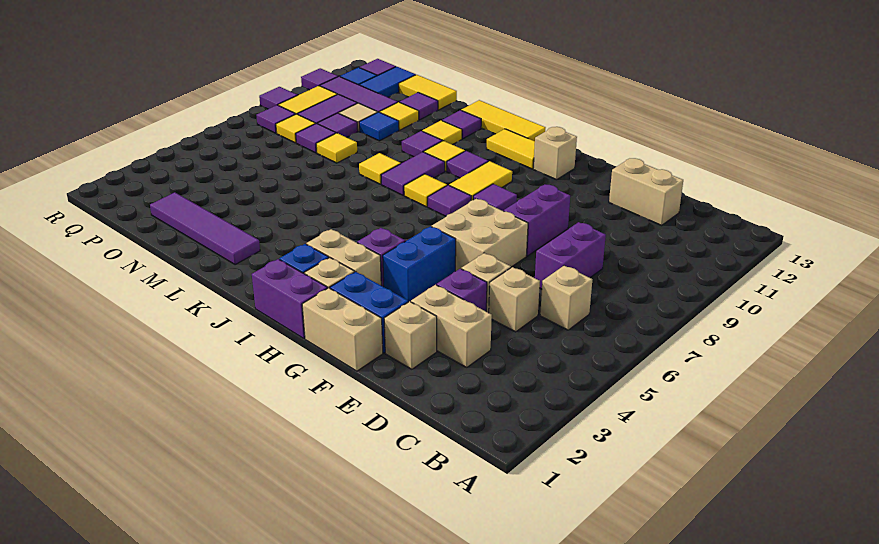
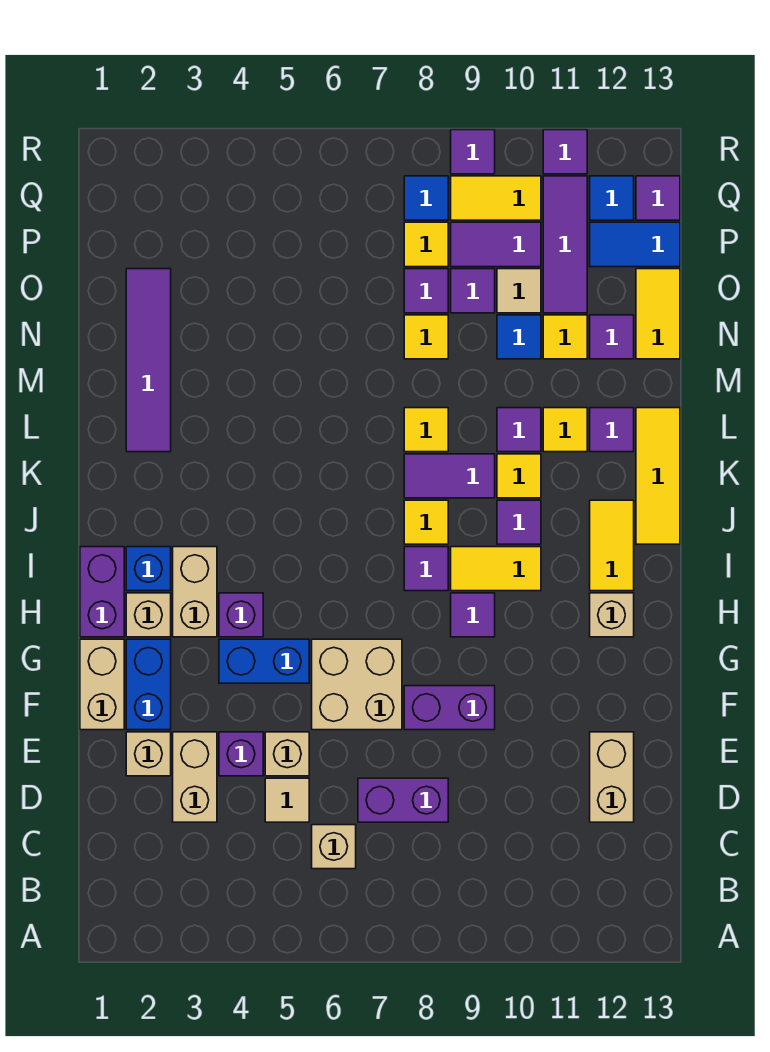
tan 1x1 brick [489,267,540,332] -> tan 1x1 tile [265,778,309,822]
purple 1x1 tile [256,105,296,133] -> blue 1x1 tile [404,176,448,220]

